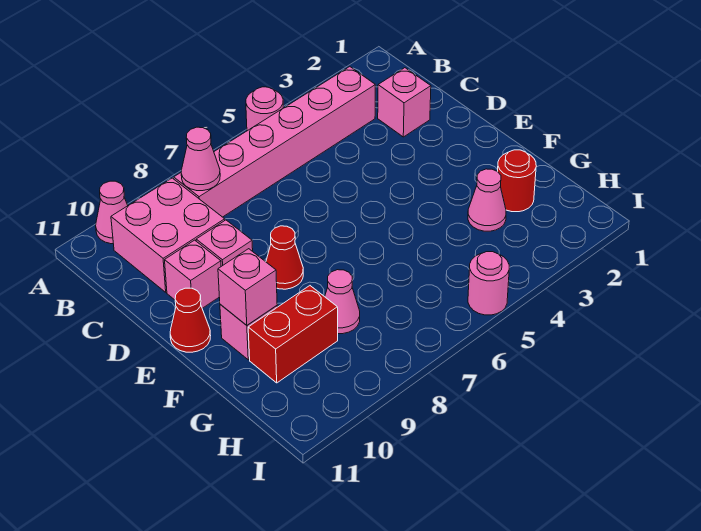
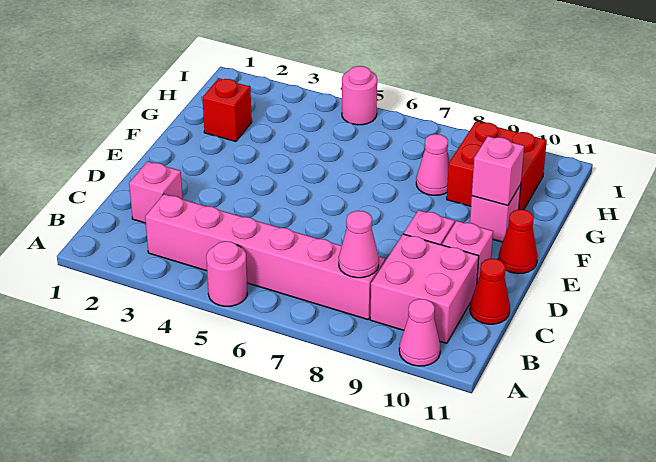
red 1x1 cone [266,226,303,289] -> red 1x1 cone moved to [470,259,510,324]
red 1x1 round brick [498,150,536,212] -> red 1x1 brick [202,78,252,141]
pink 1x1 cone [468,169,506,231] -> none
red 1x2 brick [248,286,338,383] -> red 2x2 brick [447,122,547,210]

